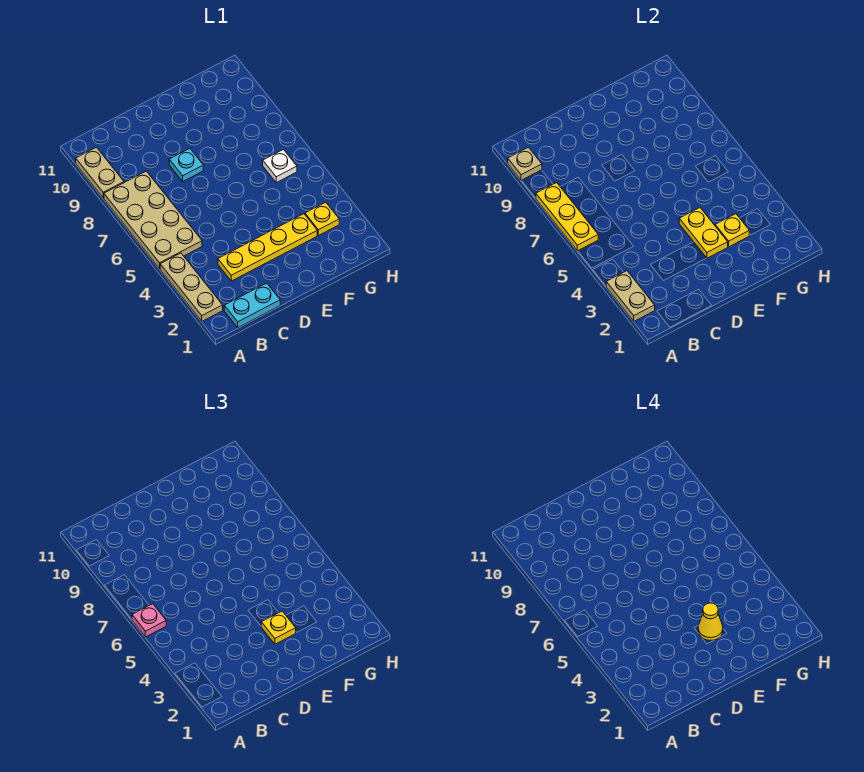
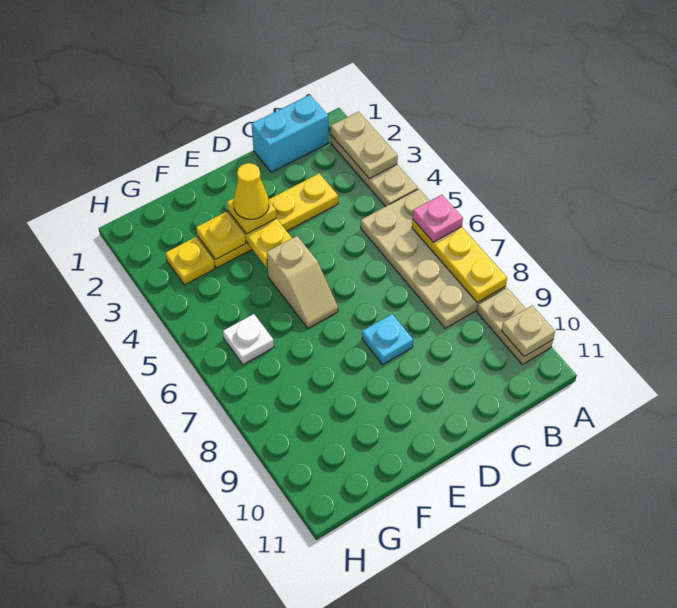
cyan 1x2 plate [224,283,280,328] -> cyan 1x2 brick [252,95,329,172]
none -> tan 1x2 slope [267,236,338,328]

